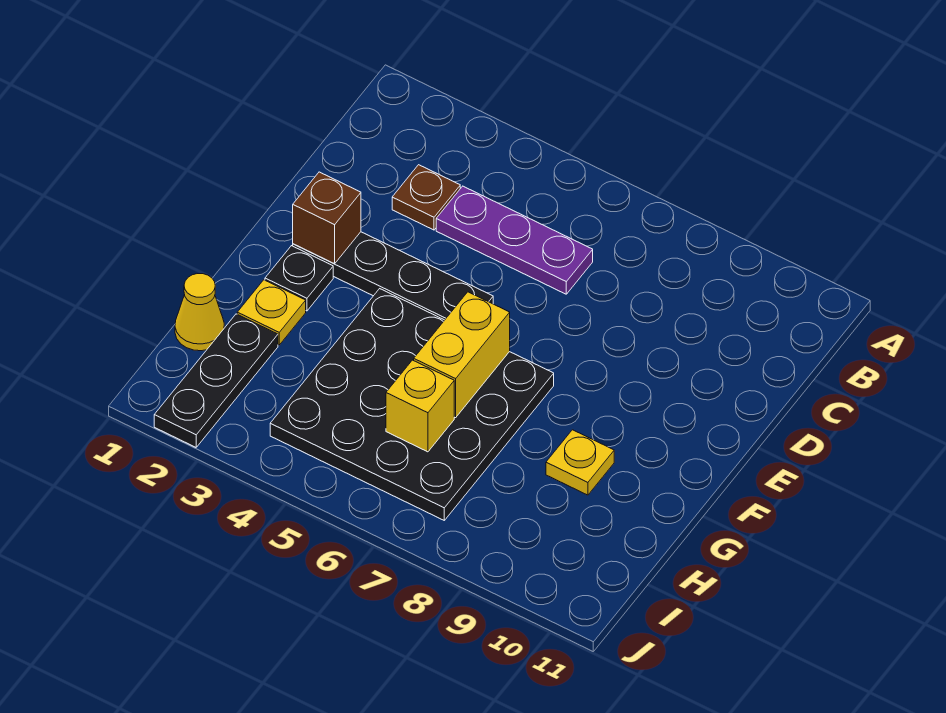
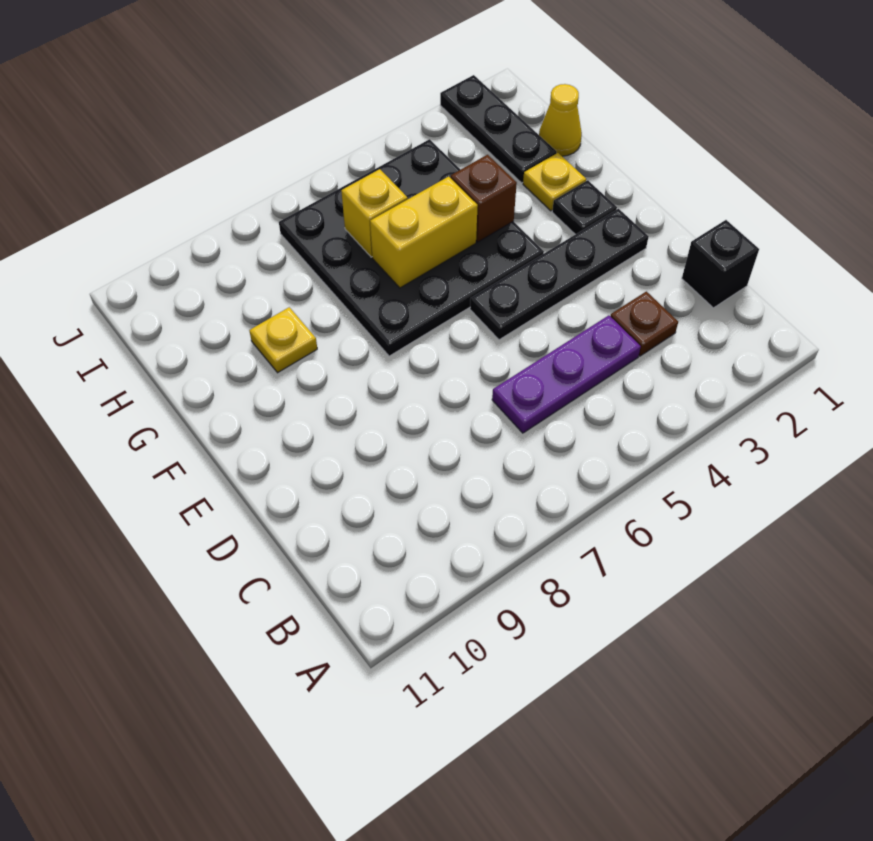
none -> black 1x1 brick [682,220,759,308]
brown 1x1 brick [293,172,361,264] -> brown 1x1 brick moved to [451,155,517,242]
yellow 1x2 brick [414,292,510,418] -> yellow 1x2 brick turned to [370,176,478,288]

